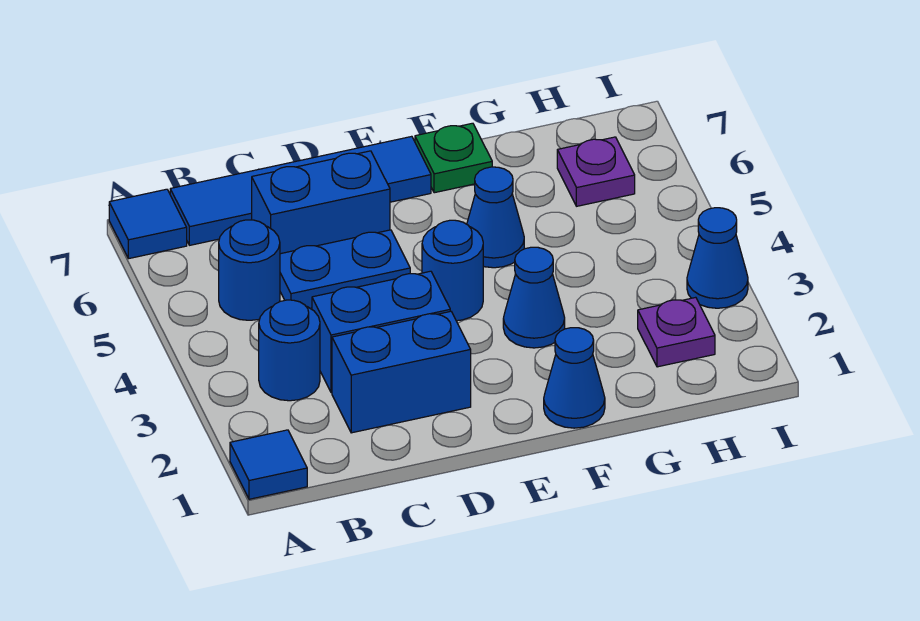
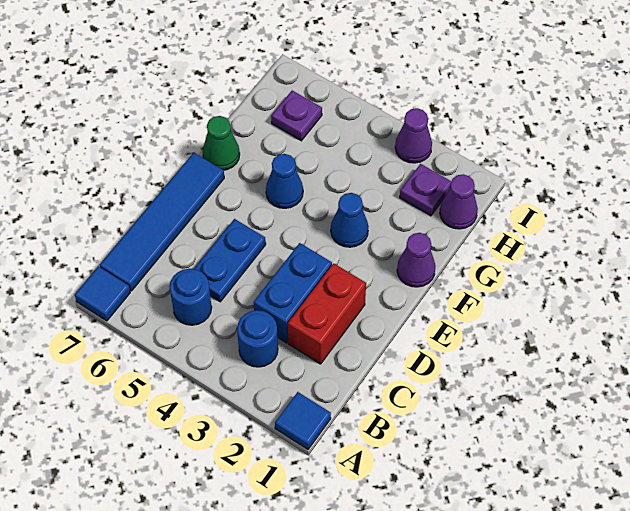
blue 1x2 brick [332,311,471,433] -> red 1x2 brick [288,263,366,364]
blue 1x2 brick [252,151,390,254] -> none
blue 1x1 round brick [422,220,483,321] -> none
blue 1x1 cone [544,328,605,428] -> purple 1x1 cone [397,233,435,287]
green 1x1 plate [415,123,492,193] -> green 1x1 cone [203,116,240,170]
none -> purple 1x1 cone [440,174,478,229]
blue 1x1 cone [687,208,748,308] -> purple 1x1 cone [395,108,432,163]

